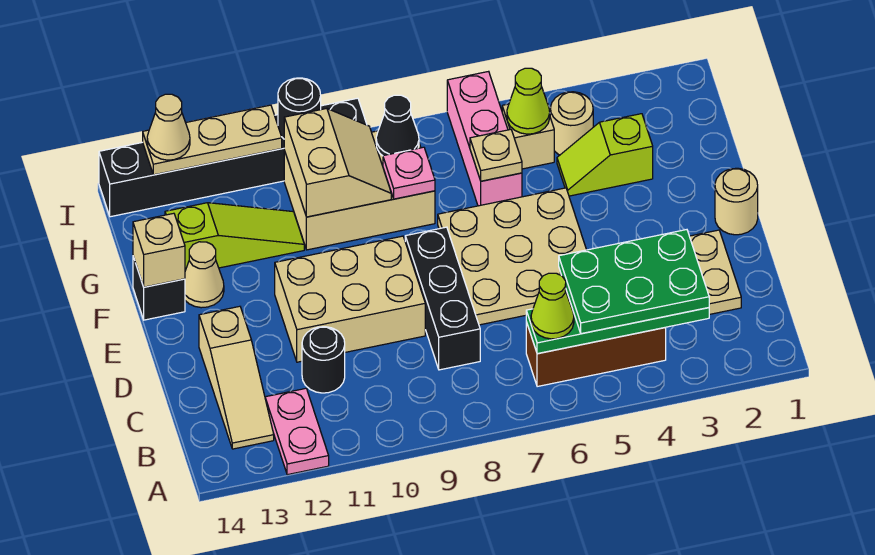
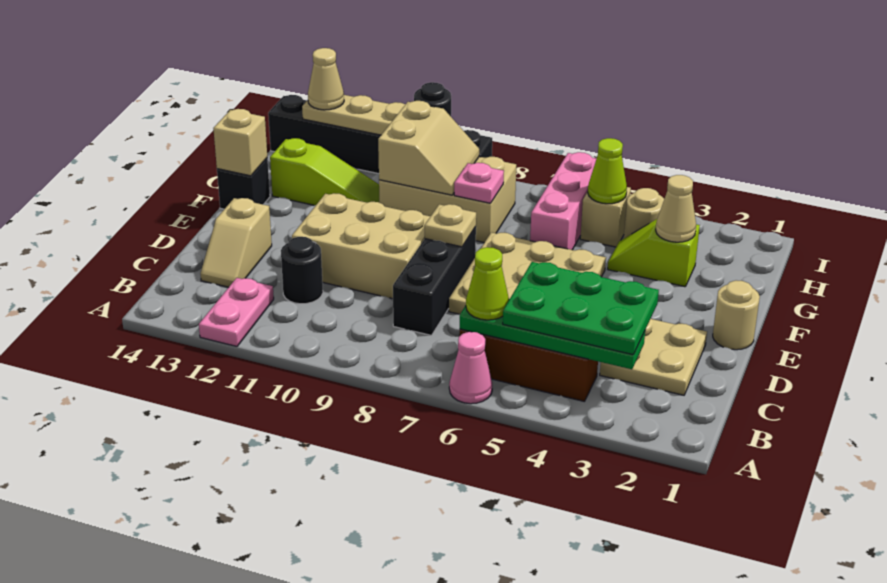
none -> pink 1x1 cone [449,332,492,404]
tan 1x3 slope [199,306,274,449] -> tan 1x2 slope [201,198,272,287]
tan 1x1 cone [185,242,224,308] -> tan 1x1 cone moved to [656,175,696,242]
tan 1x1 plate [470,130,522,181] -> tan 1x1 plate moved to [425,204,476,247]
black 1x1 cone [376,95,419,156] -> none

